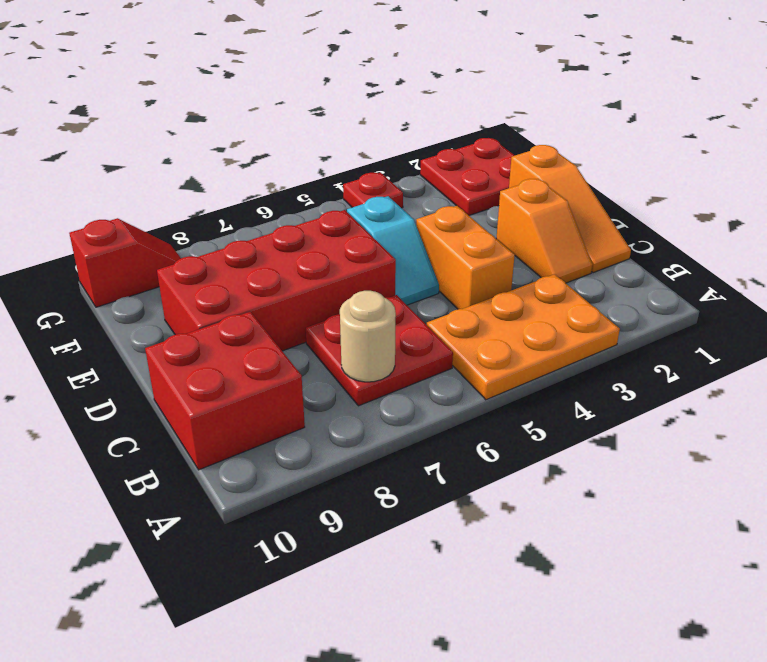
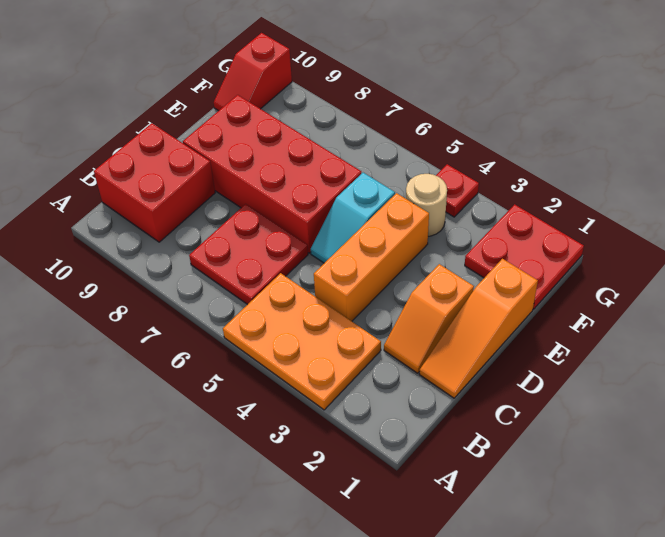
tan 1x1 round brick [340,291,396,382] -> tan 1x1 round brick moved to [406,174,447,236]
orange 1x2 brick [416,206,515,309] -> orange 1x3 brick [314,193,429,321]
red 1x2 slope [69,218,181,307] -> red 1x2 slope turned to [214,33,292,111]

